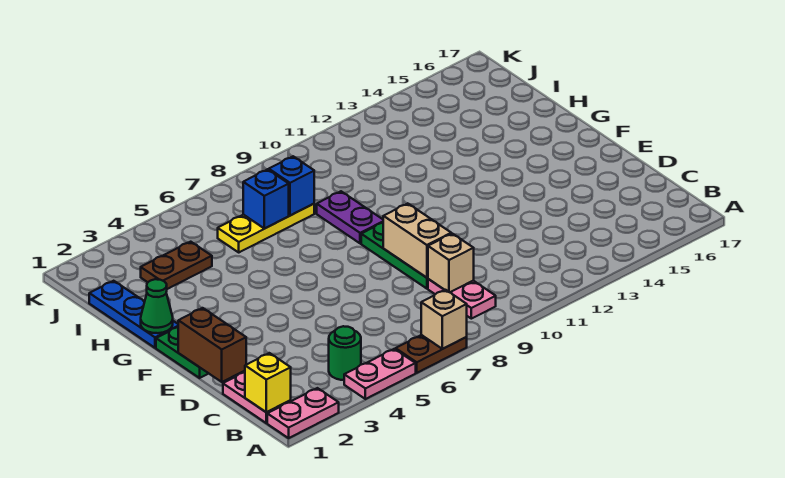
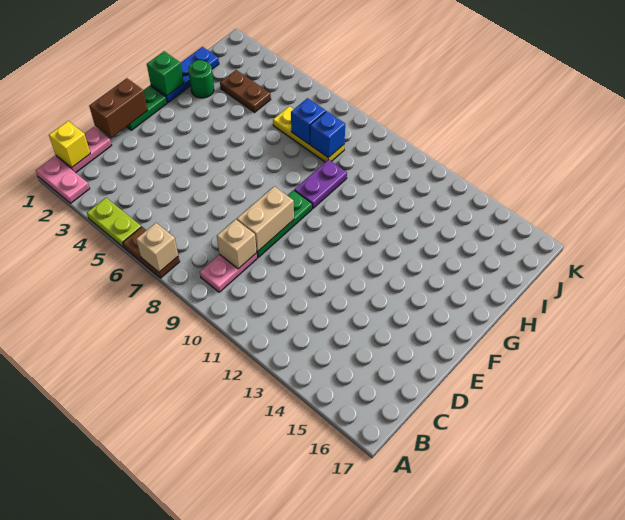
pink 1x2 plate [344,349,416,399] -> lime 1x2 plate [87,198,141,247]
green 1x1 round brick [329,326,361,380] -> green 1x1 round brick moved to [188,60,214,98]
green 1x1 cone [141,279,173,333] -> green 1x1 brick [147,51,184,96]

